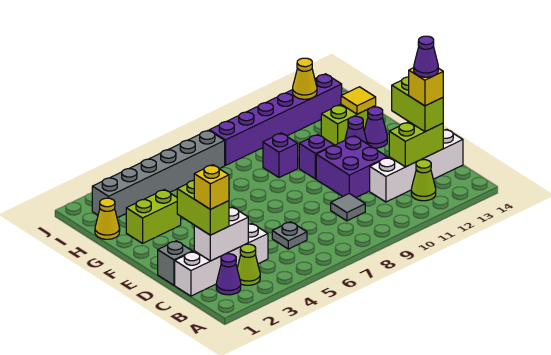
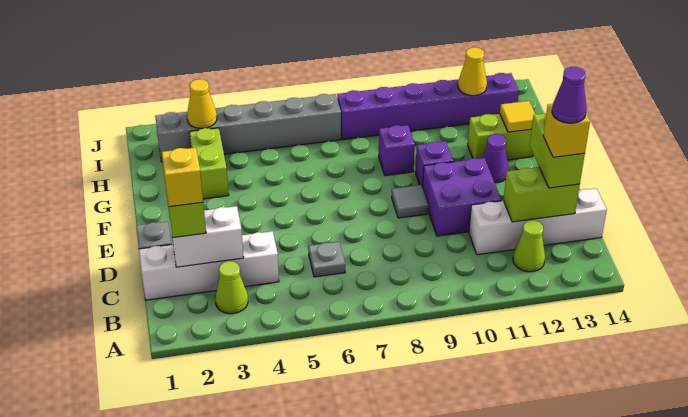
purple 1x1 cone [216,254,241,295] -> none
grey 1x1 tile [331,194,365,221] -> grey 1x1 tile moved to [392,185,428,218]
purple 1x1 cone [364,107,387,148] -> none
lime 1x2 brick [126,190,181,243] -> lime 1x2 brick turned to [189,128,229,199]
yellow 1x1 cone [95,198,120,239] -> yellow 1x1 cone moved to [187,79,217,128]

